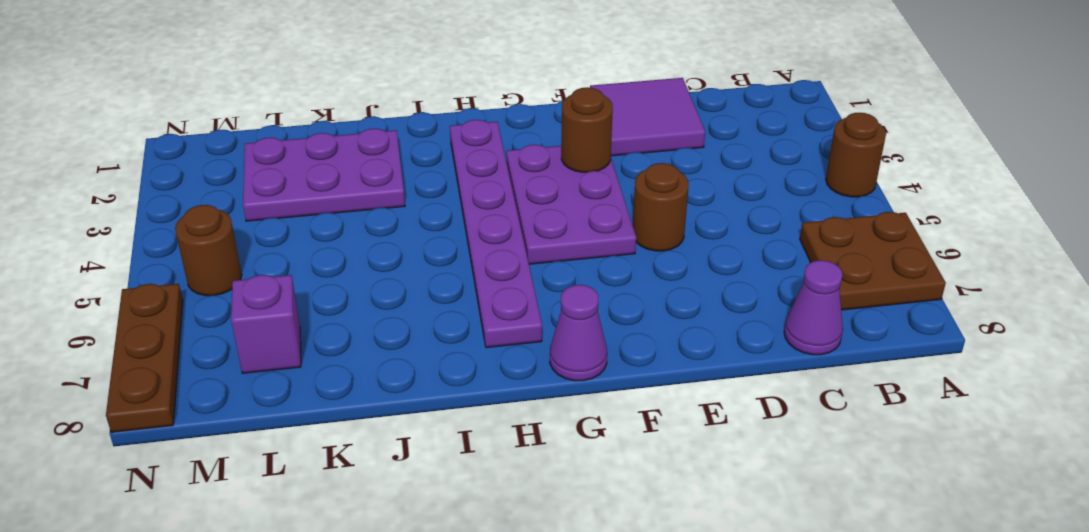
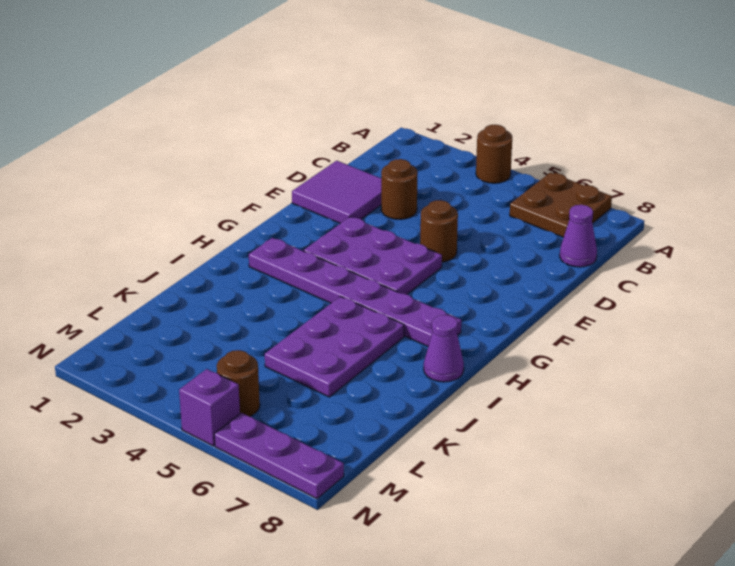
brown 1x1 round brick [561,87,613,172] -> brown 1x1 round brick moved to [381,159,418,219]
purple 1x1 cone [550,285,607,381] -> purple 1x1 cone moved to [424,315,464,382]
purple 2x3 plate [243,129,405,221] -> purple 2x3 plate moved to [265,296,404,397]
purple 1x1 brick [231,275,301,373] -> purple 1x1 brick moved to [179,369,240,446]
brown 1x3 plate [106,284,183,432] -> purple 1x3 plate [214,413,344,499]

